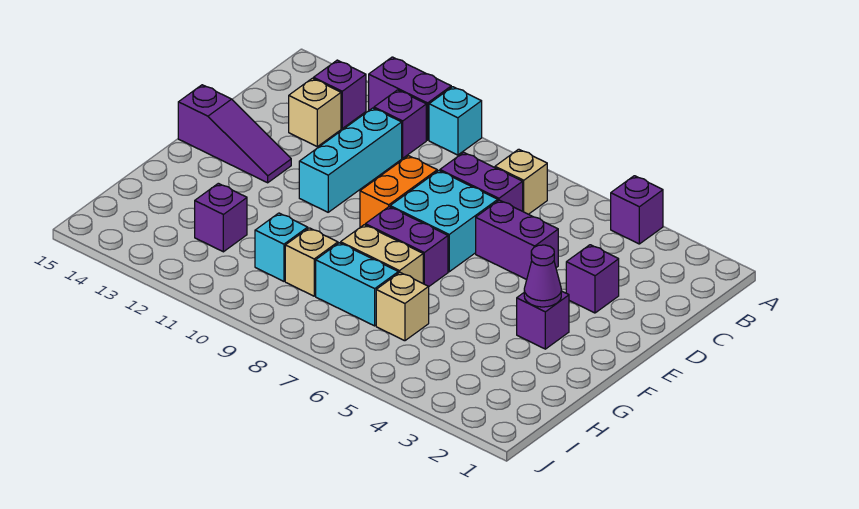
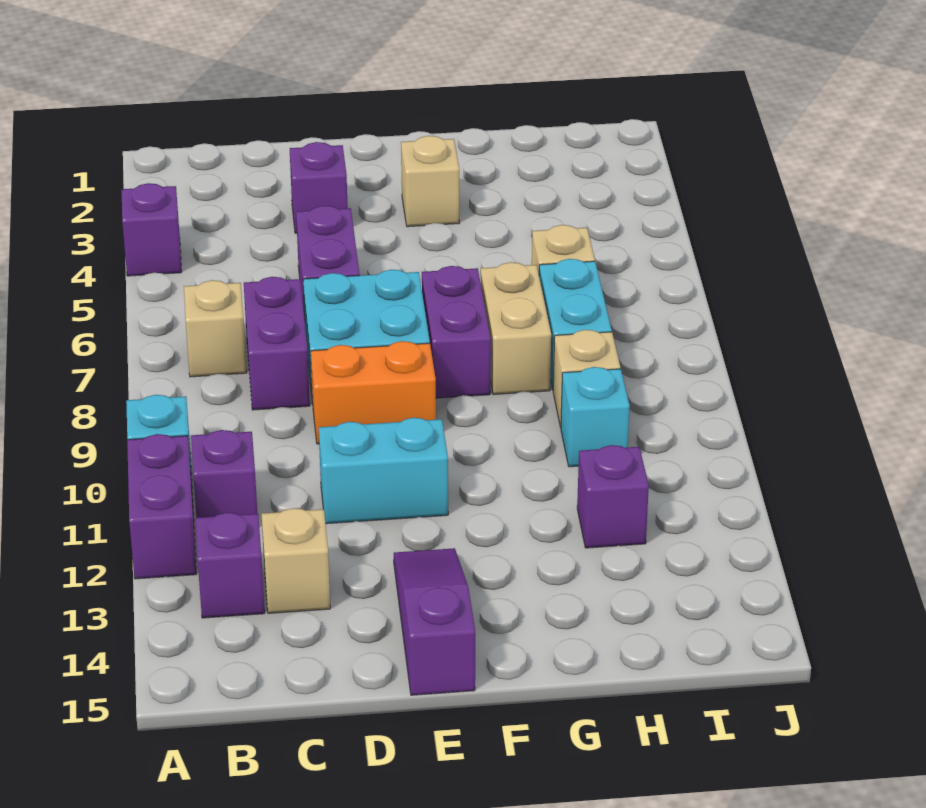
cyan 1x3 brick [299,108,402,212] -> cyan 1x2 brick [319,418,448,524]
purple 1x1 brick [517,291,569,349] -> tan 1x1 brick [401,136,459,227]
purple 1x1 cone [524,245,561,307] -> none

